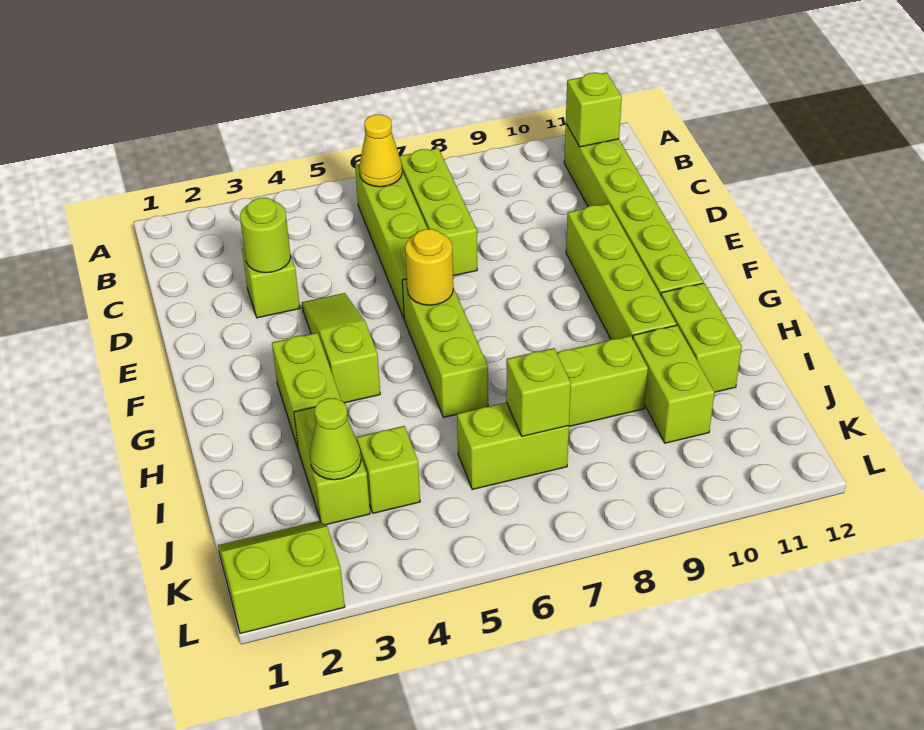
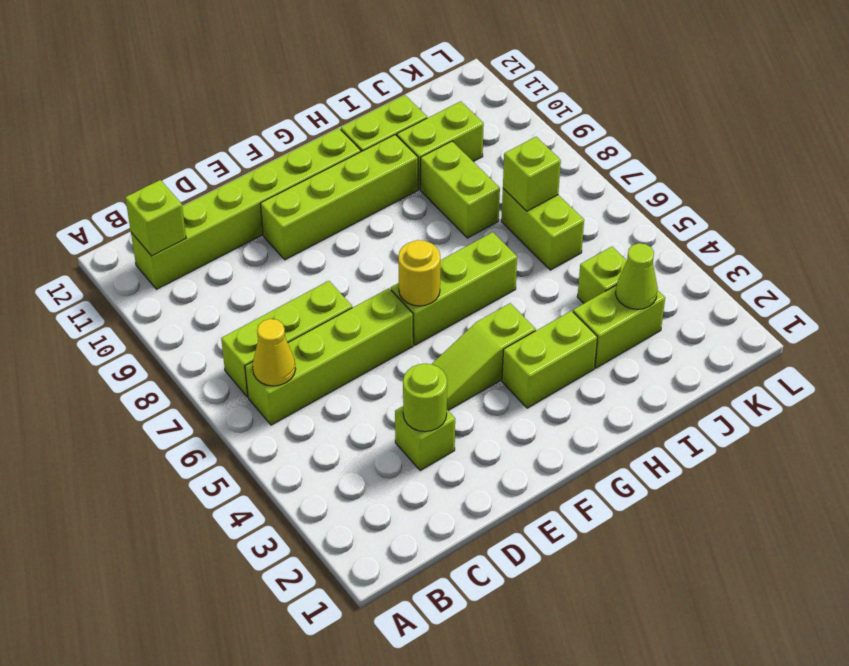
lime 2x2 slope [218,521,345,634] -> none

